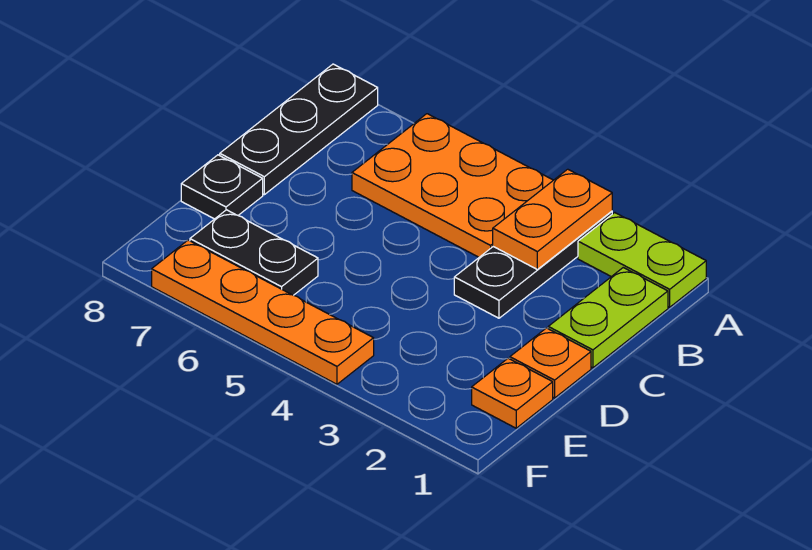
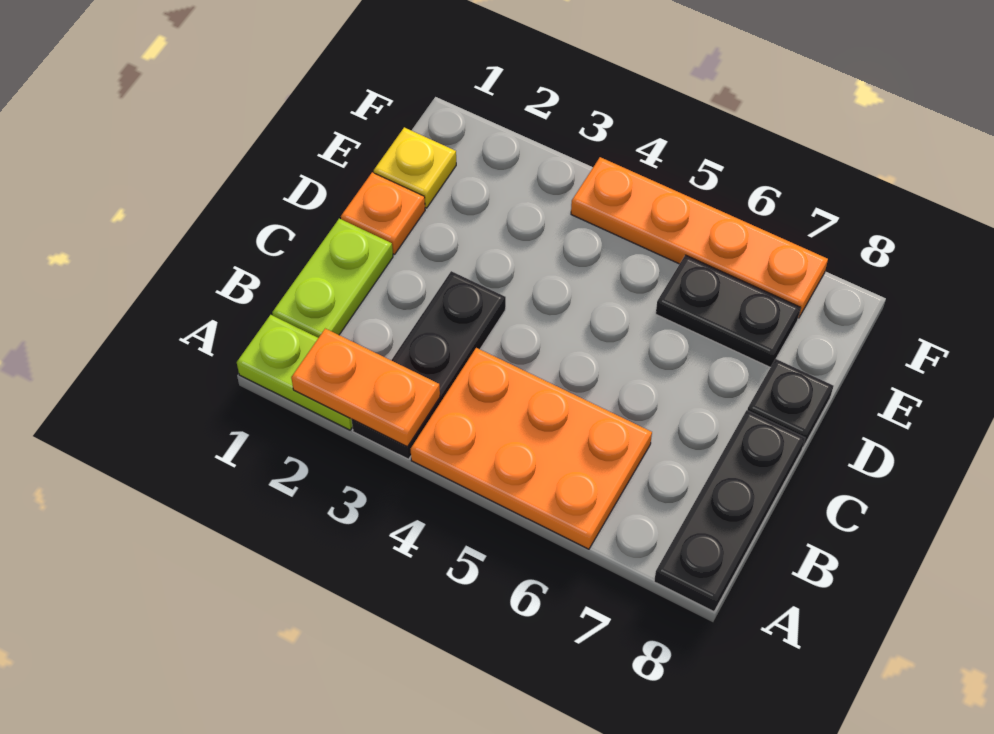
orange 1x2 plate [493,169,612,269] -> orange 1x2 plate turned to [291,329,440,447]
orange 1x1 plate [472,358,553,428] -> yellow 1x1 plate [374,127,456,208]

